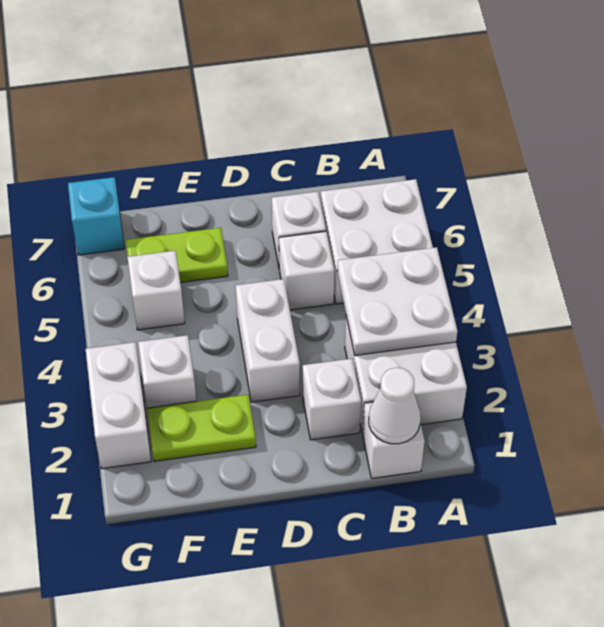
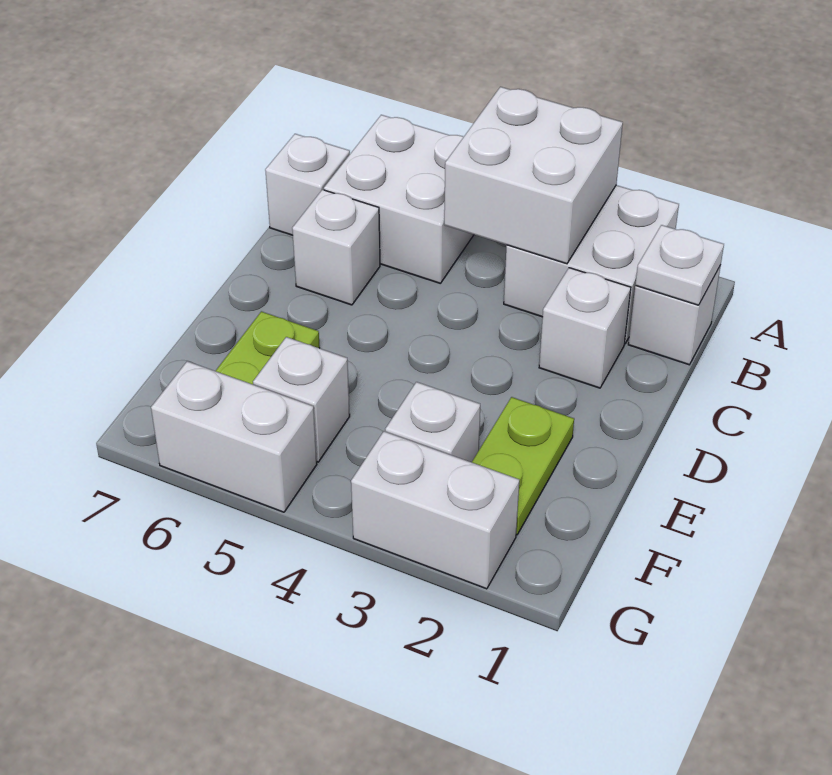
white 2x2 plate [337,247,458,356] -> white 2x2 brick [444,87,623,264]
white 1x1 cone [369,368,421,444] -> white 1x1 plate [635,225,724,305]
white 1x1 brick [279,231,335,310] -> white 1x1 brick moved to [265,134,350,235]
white 1x2 brick [236,279,300,402] -> white 1x2 brick moved to [151,361,317,512]
cyan 1x1 brick [68,177,124,255] -> none

